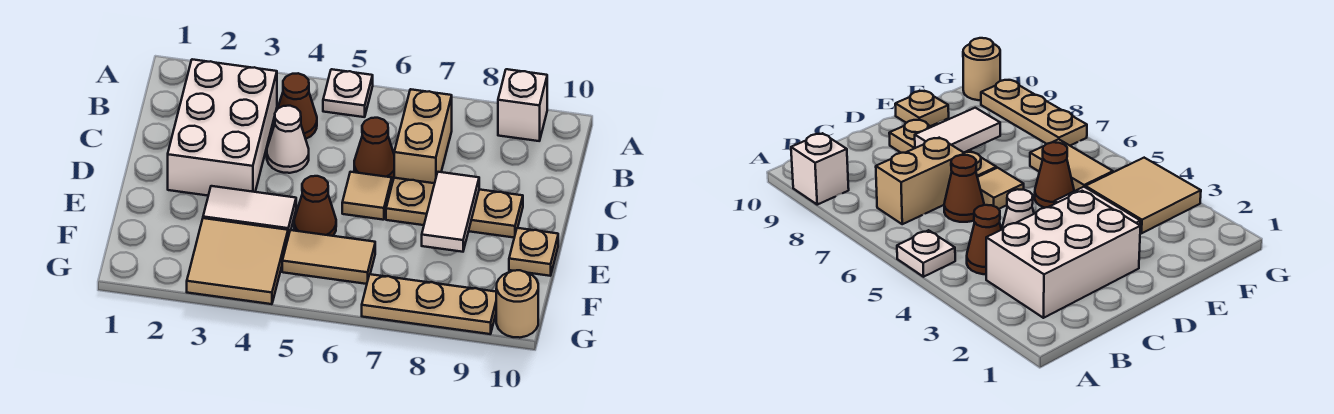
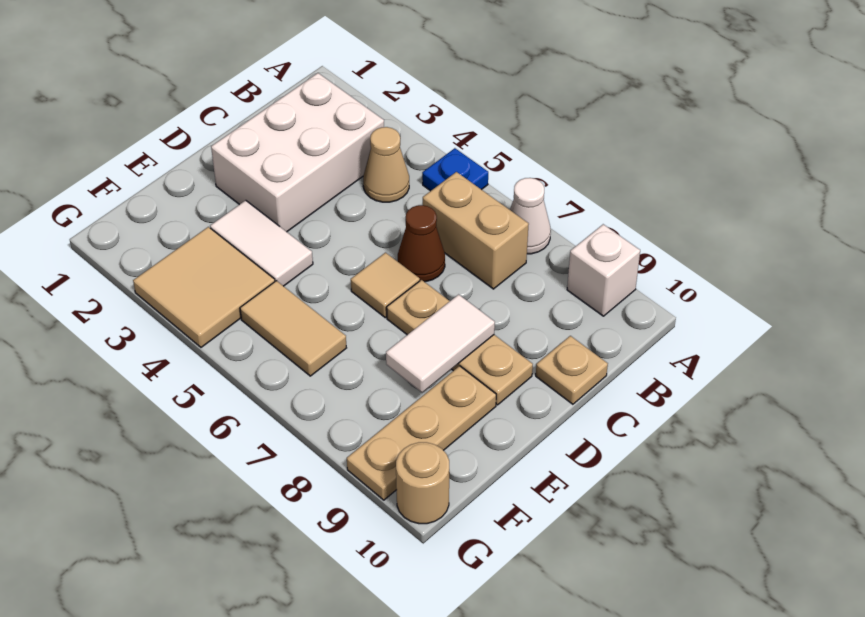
white 1x1 plate [323,69,373,117] -> blue 1x1 plate [422,148,488,191]
brown 1x1 cone [278,73,317,139] -> tan 1x1 cone [363,127,409,202]
tan 1x2 brick [394,89,452,183] -> tan 1x2 brick turned to [423,172,529,289]
white 1x1 cone [267,106,309,173] -> white 1x1 cone moved to [510,178,551,254]
brown 1x1 cone [294,176,336,236] -> none
tan 1x1 plate [509,228,558,276] -> tan 1x1 plate moved to [536,336,608,404]
tan 1x3 plate [362,274,496,334] -> tan 1x3 plate turned to [347,366,496,500]

